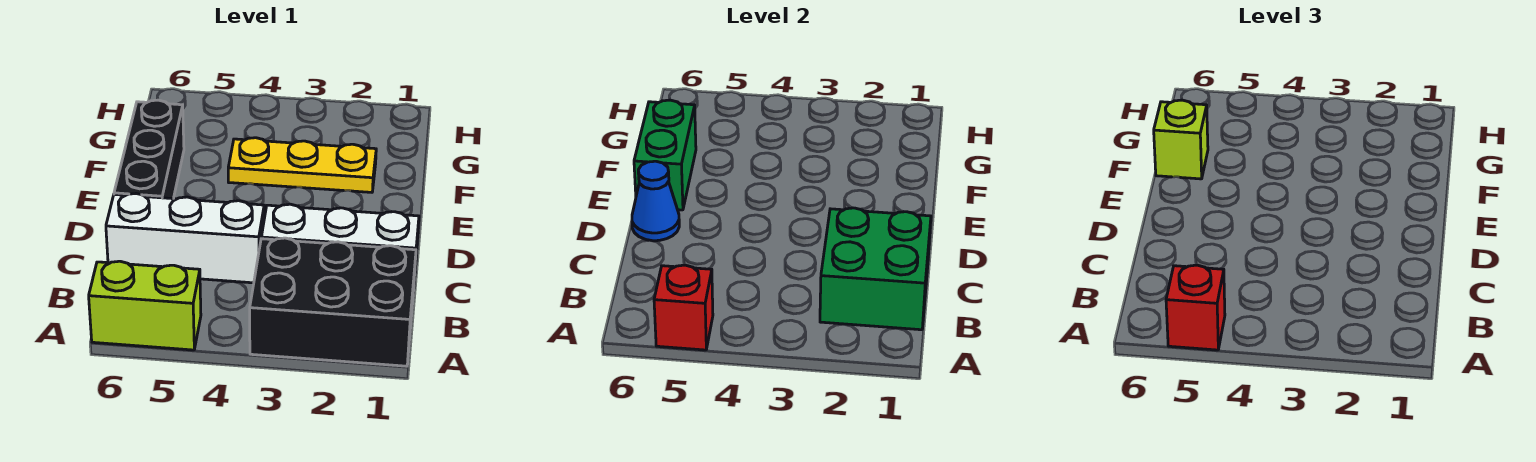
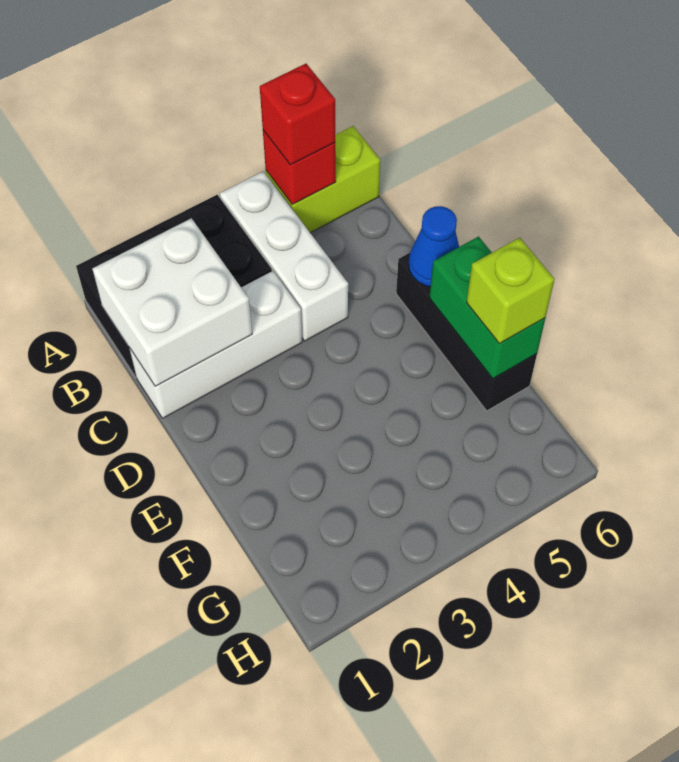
green 2x2 brick [820,208,931,330] -> white 2x2 brick [92,218,252,386]
white 1x3 brick [106,194,264,283] -> white 1x3 brick turned to [220,171,348,341]
yellow 1x3 plate [228,138,376,192] -> none

